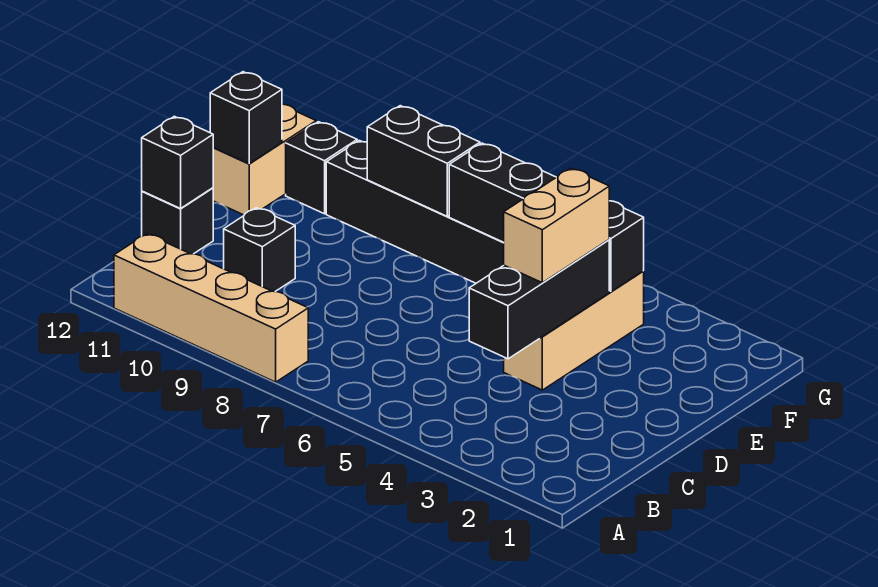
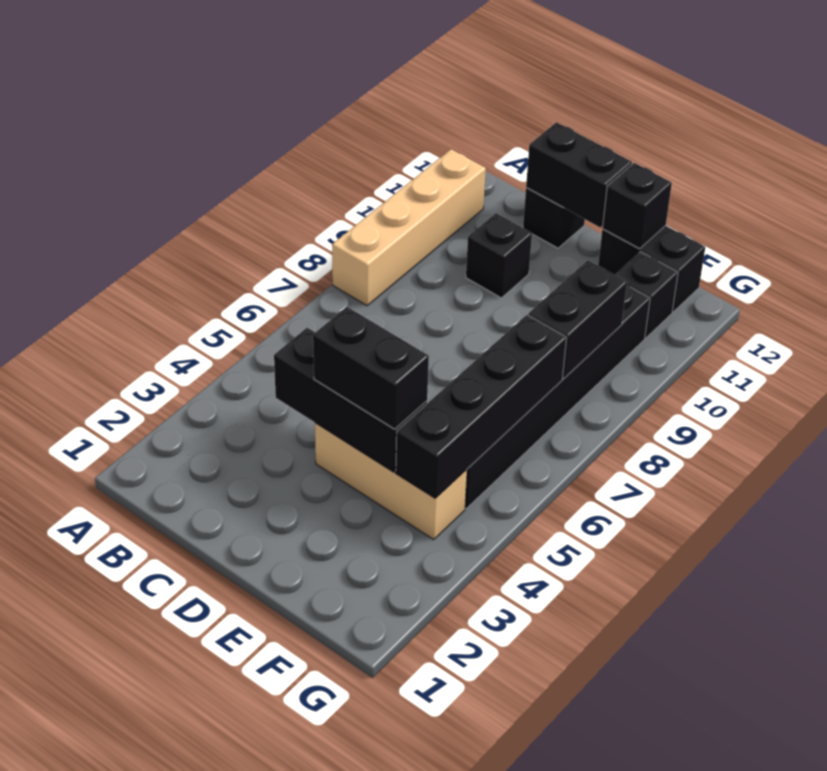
black 1x1 brick [142,116,213,209] -> black 1x2 brick [526,122,632,227]
tan 1x2 brick [504,168,609,283] -> black 1x2 brick [313,307,429,429]
tan 1x2 brick [213,104,316,215] -> black 1x2 brick [598,225,705,312]

